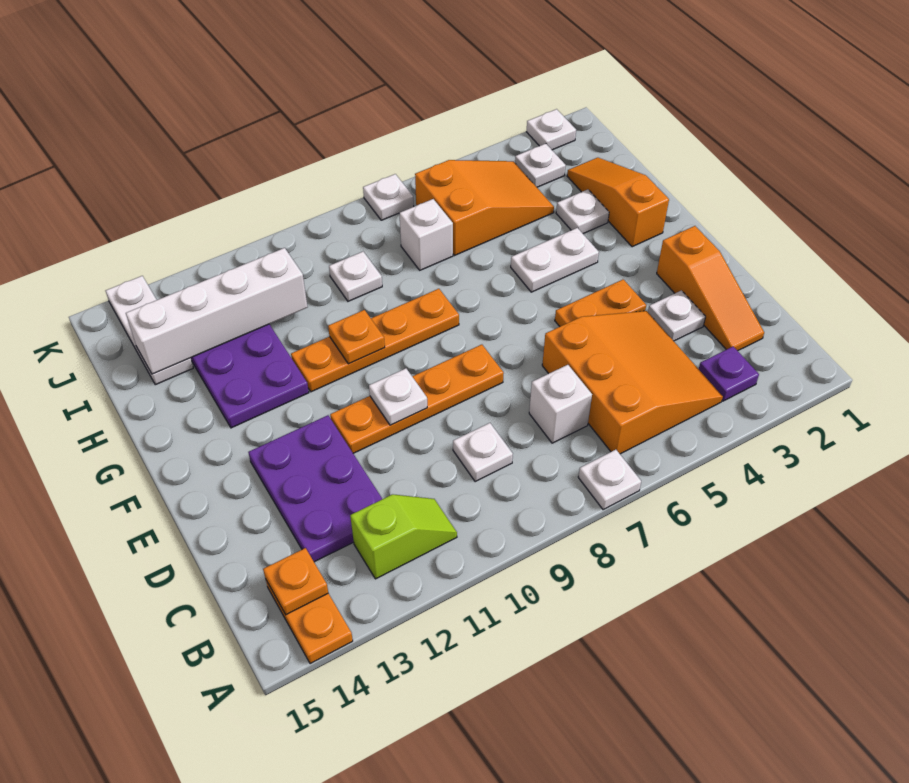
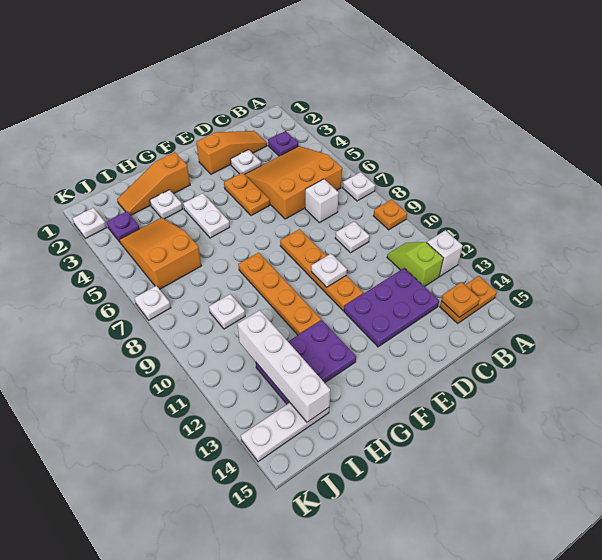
orange 1x1 plate [328,310,385,364] -> orange 1x1 plate moved to [373,200,407,230]
white 1x1 brick [399,199,453,270] -> white 1x1 brick moved to [427,230,463,276]
white 1x1 plate [515,144,566,187] -> purple 1x1 plate [107,211,140,242]

